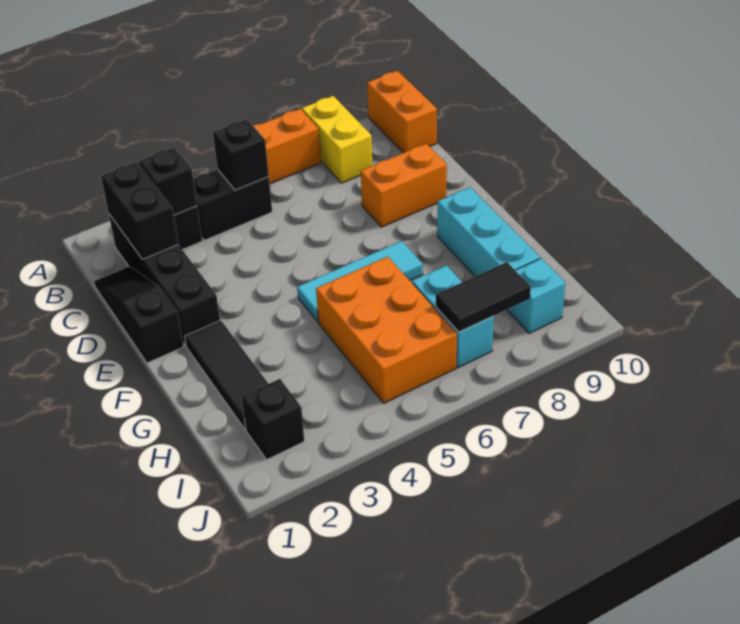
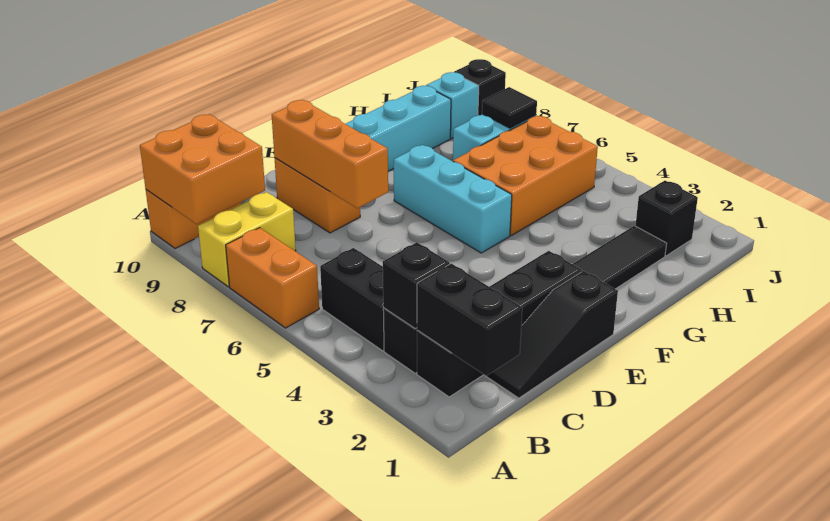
none -> orange 2x2 brick [140,114,265,224]
black 1x2 brick [101,162,178,259] -> black 1x2 brick turned to [417,264,522,376]
black 1x1 brick [213,119,269,190] -> black 1x1 brick moved to [454,59,506,115]
none -> orange 1x3 brick [272,100,388,208]
cyan 1x3 tile [297,241,423,322] -> cyan 1x3 brick [394,145,512,253]
black 1x2 tile [436,262,531,332] -> black 1x1 tile [482,87,537,128]

